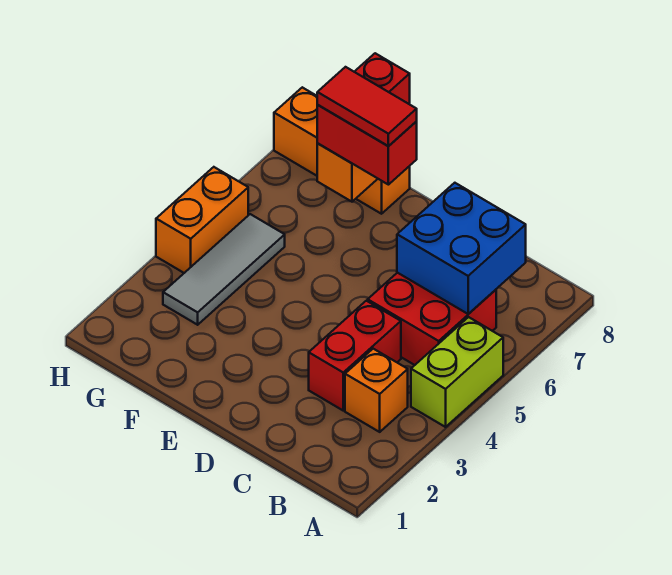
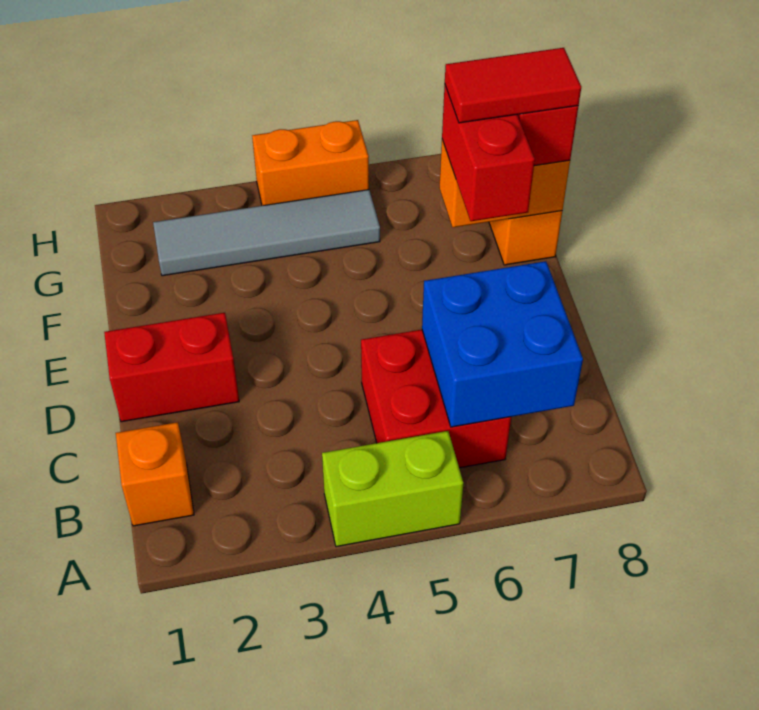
orange 1x1 brick [345,349,408,432] -> orange 1x1 brick moved to [116,422,194,526]
red 1x2 brick [309,301,401,410] -> red 1x2 brick moved to [104,313,239,422]
red 1x2 tile [317,67,417,146] -> red 1x2 tile turned to [445,48,581,123]
grey 1x3 tile [163,214,285,325] -> grey 1x4 tile [153,190,380,276]

